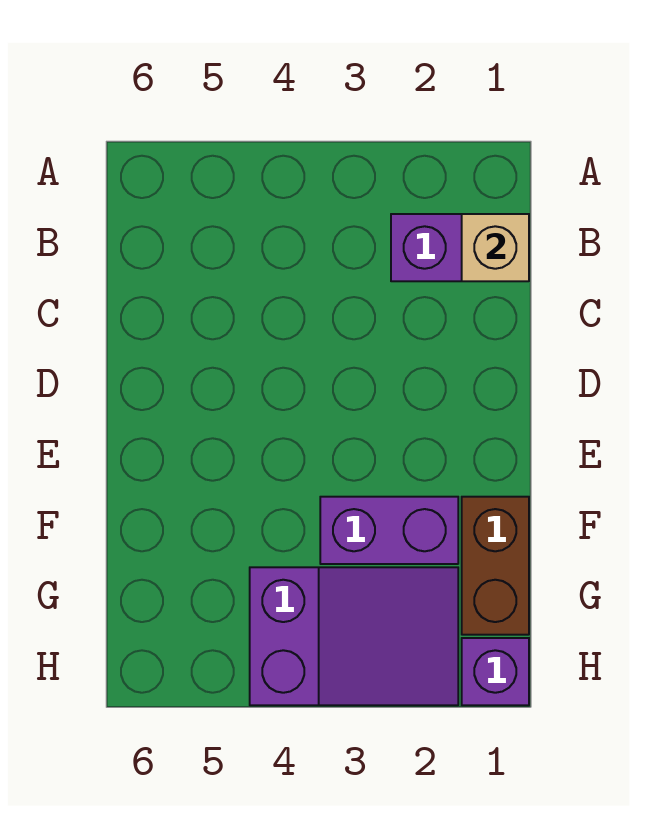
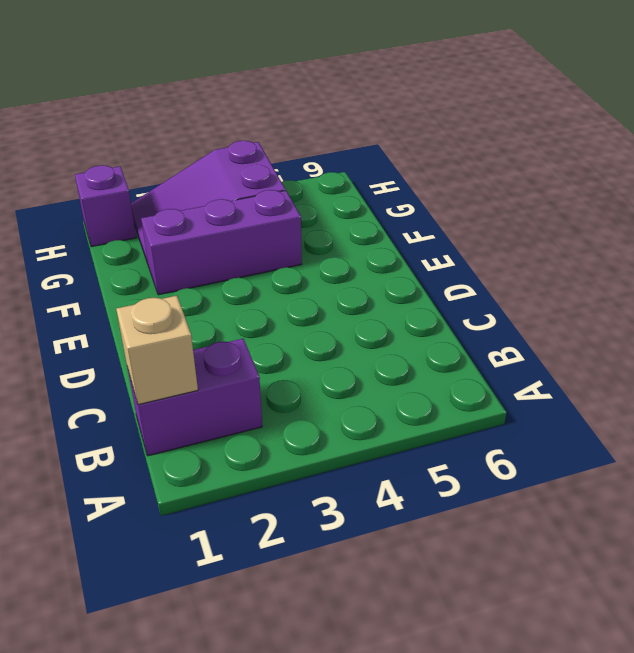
brown 1x2 brick [462,497,529,635] -> none
purple 1x2 brick [320,497,458,564] -> purple 1x3 brick [141,190,302,295]

